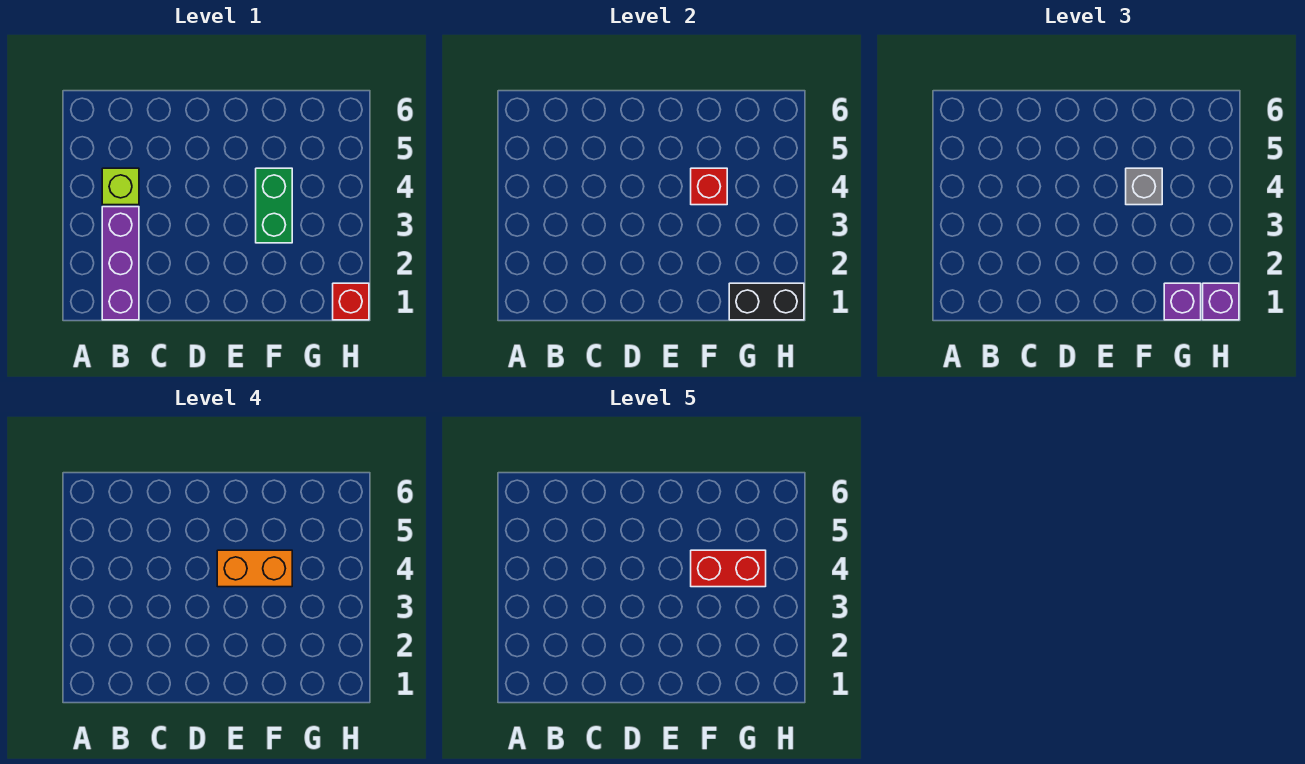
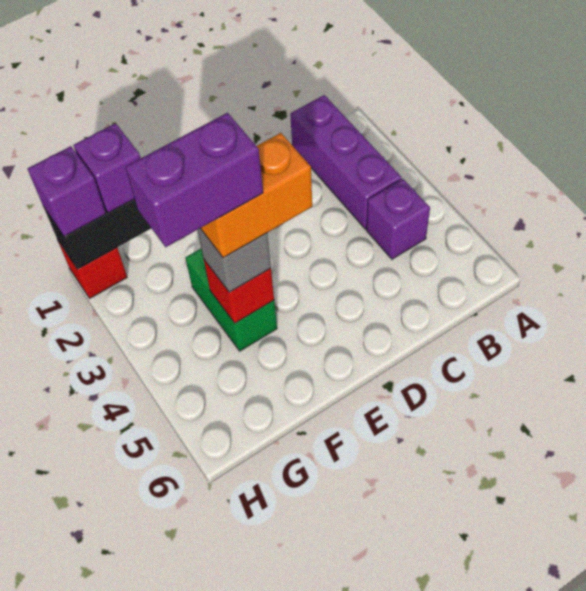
lime 1x1 brick [102,168,139,205] -> purple 1x1 brick [366,179,430,259]
red 1x2 brick [691,550,766,587] -> purple 1x2 brick [126,113,263,247]

